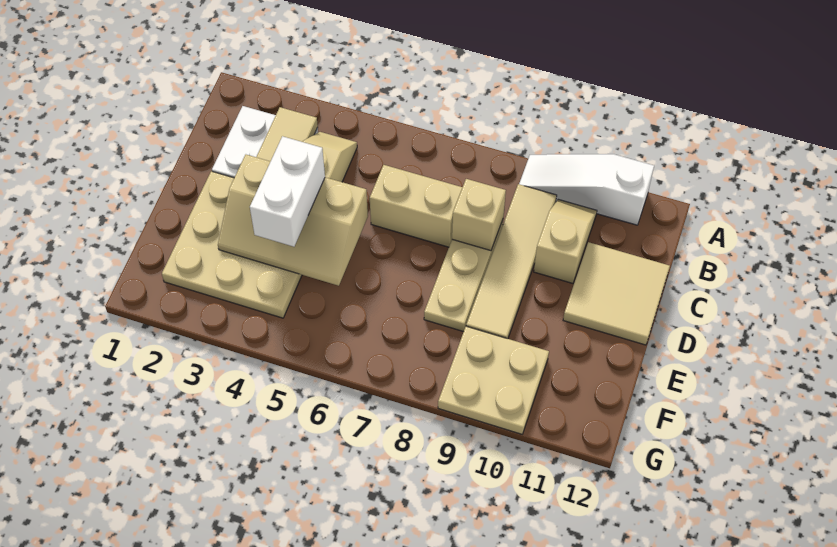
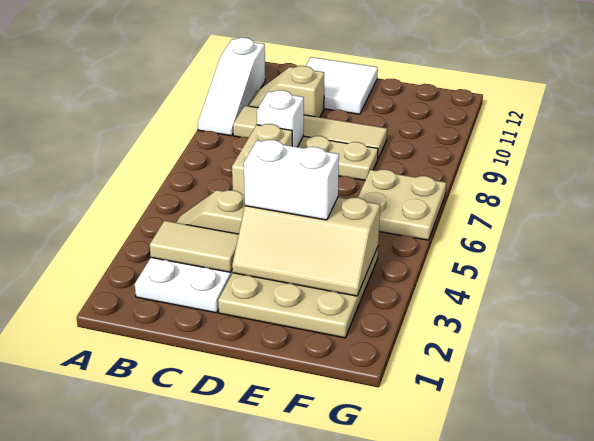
tan 1x1 brick [452,179,506,251] -> white 1x1 brick [257,90,304,147]
tan 2x2 tile [563,242,670,345] -> white 2x2 tile [306,57,378,114]
tan 2x3 slope [218,155,368,286] -> tan 2x3 slope turned to [232,197,380,296]
tan 2x2 plate [438,326,549,434] -> tan 2x2 plate moved to [358,170,446,240]

